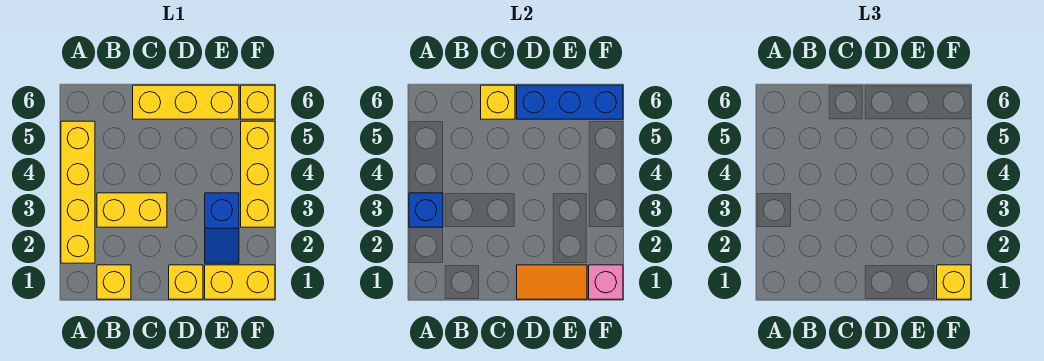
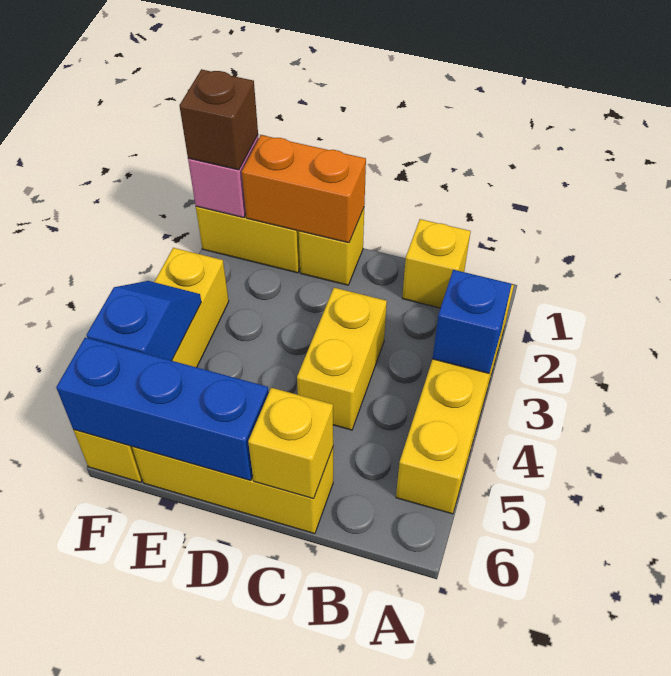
yellow 1x2 brick [97,193,167,227] -> yellow 1x2 brick turned to [297,288,387,430]
orange 1x2 tile [517,265,587,299] -> orange 1x2 brick [242,135,366,243]
blue 1x2 slope [205,193,239,263] -> blue 1x2 slope moved to [87,281,201,361]
yellow 1x1 brick [937,265,971,299] -> brown 1x1 brick [179,69,258,170]

